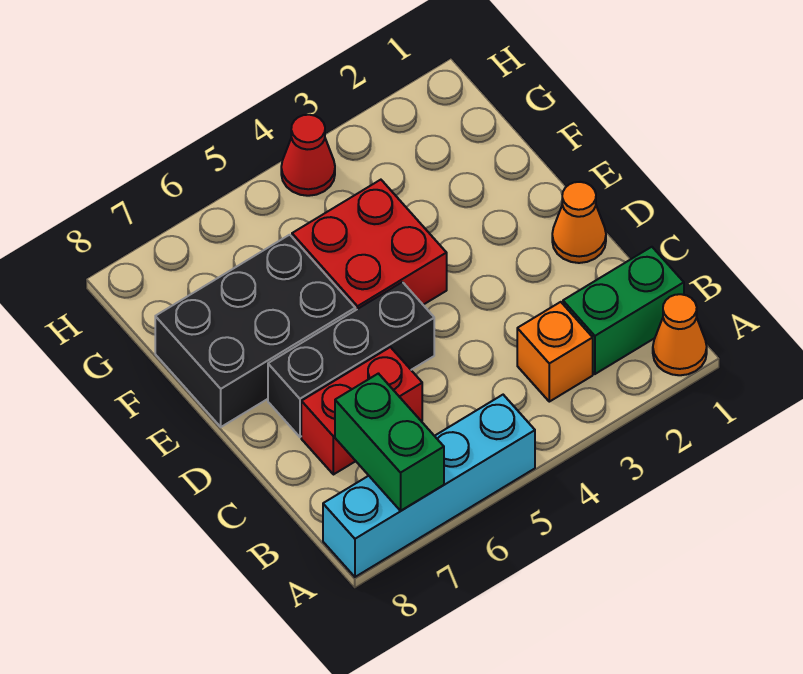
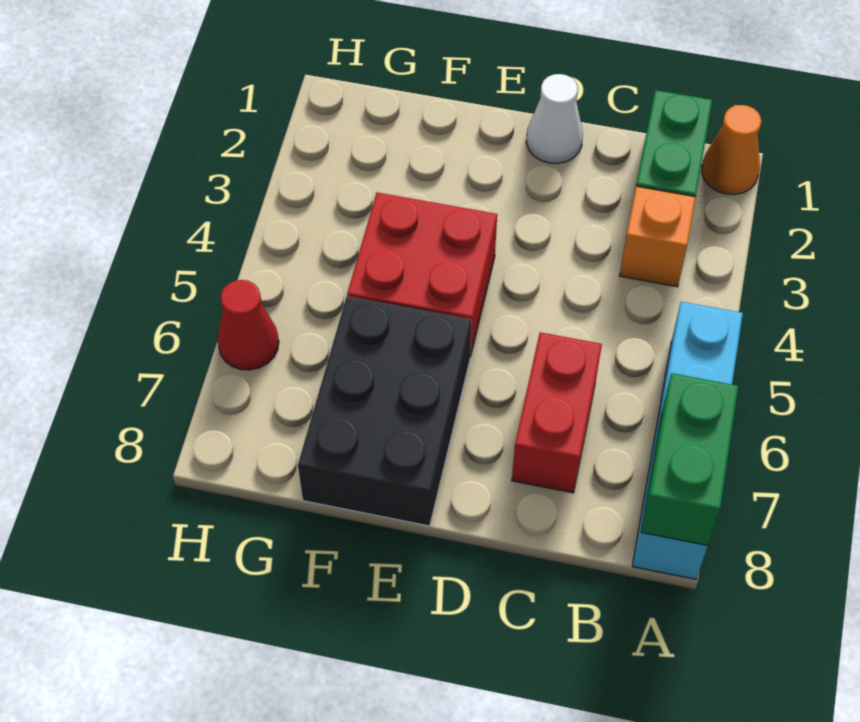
green 1x2 brick [335,374,444,511] -> green 1x2 brick turned to [641,373,738,546]
orange 1x1 cone [552,182,606,263] -> white 1x1 cone [526,74,583,163]
black 1x3 brick [268,282,434,437] -> none
red 1x1 cone [281,115,335,196] -> red 1x1 cone moved to [217,280,279,370]

